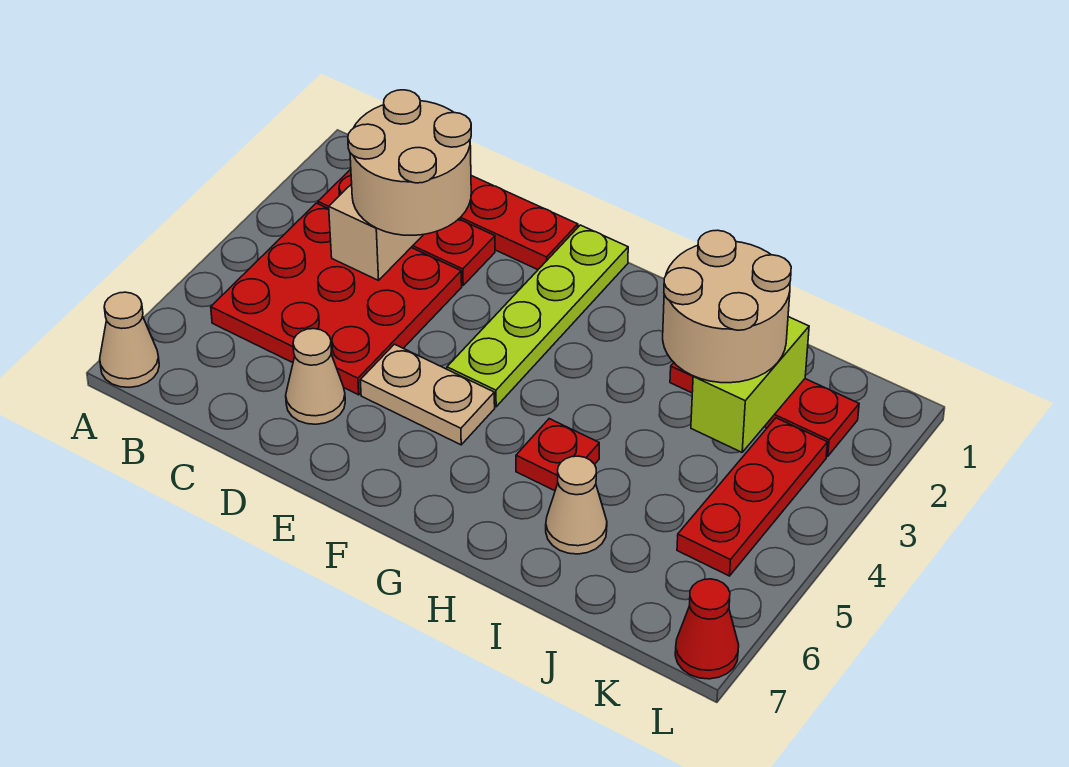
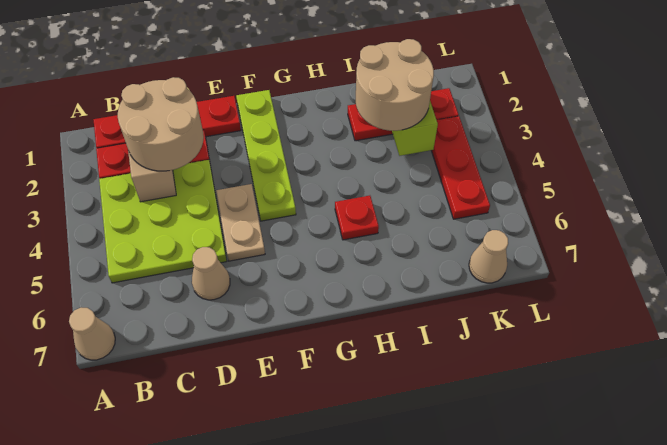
red 3x3 plate [211,203,462,395] -> lime 3x3 plate [99,160,227,283]
tan 1x2 plate [360,344,495,445] -> tan 1x2 plate turned to [216,184,265,261]
tan 1x1 cone [546,456,607,554] -> tan 1x1 cone moved to [469,230,508,283]
red 1x1 cone [675,579,739,679] -> none

